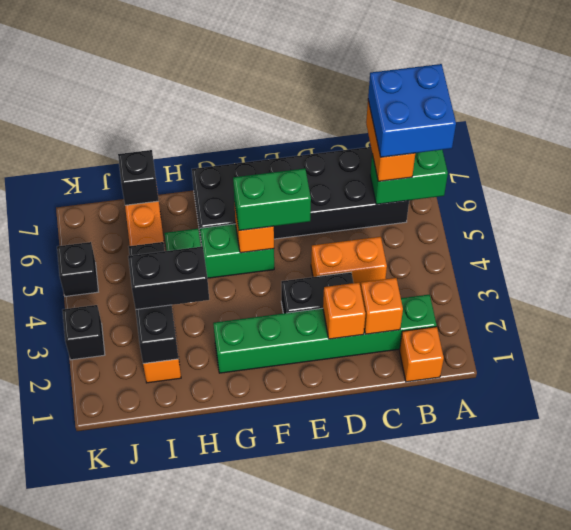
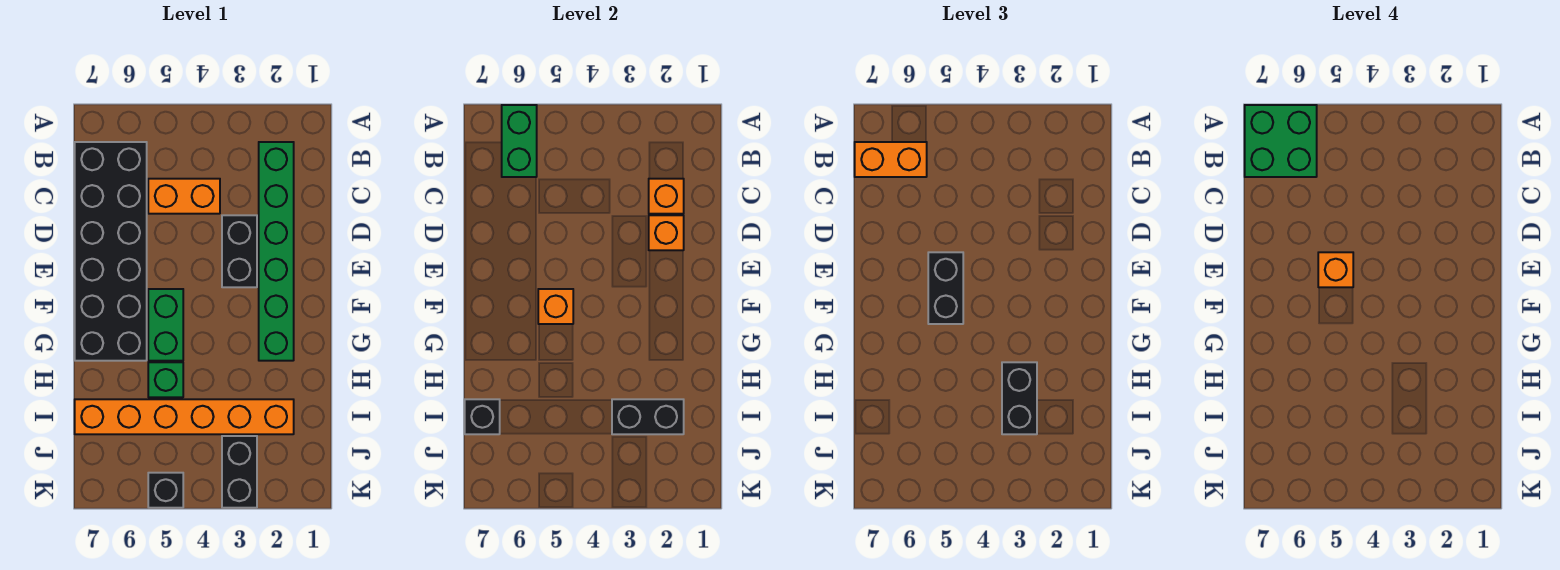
blue 2x2 brick [368,64,456,157] -> green 2x2 brick [1245,105,1317,177]
orange 1x1 brick [400,327,444,382] -> orange 1x1 brick moved to [1318,252,1353,287]
orange 1x2 brick [311,237,387,288] -> orange 1x2 brick turned to [148,179,220,214]
green 1x2 brick [233,168,311,230] -> black 1x2 brick [928,252,963,324]
black 1x3 brick [129,242,179,364] -> black 1x2 brick [612,399,684,434]
black 1x1 brick [62,305,105,360] -> black 1x2 brick [222,436,257,508]

